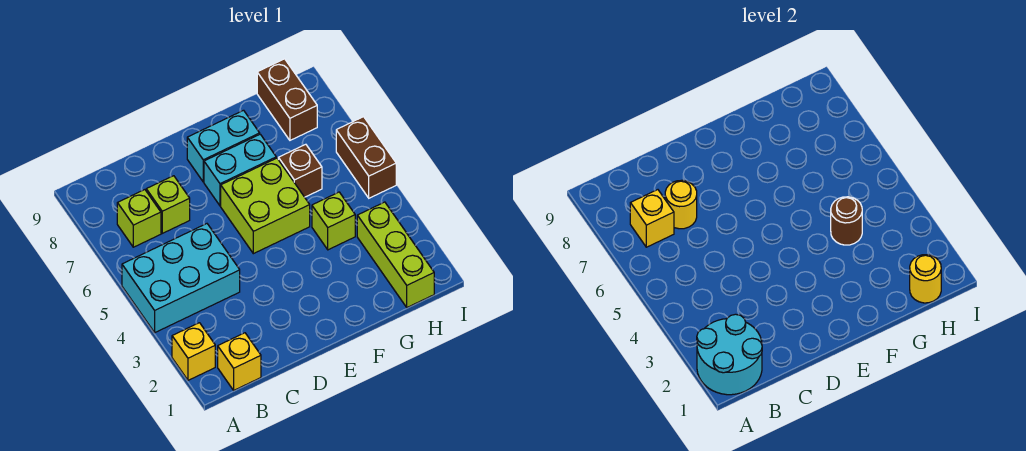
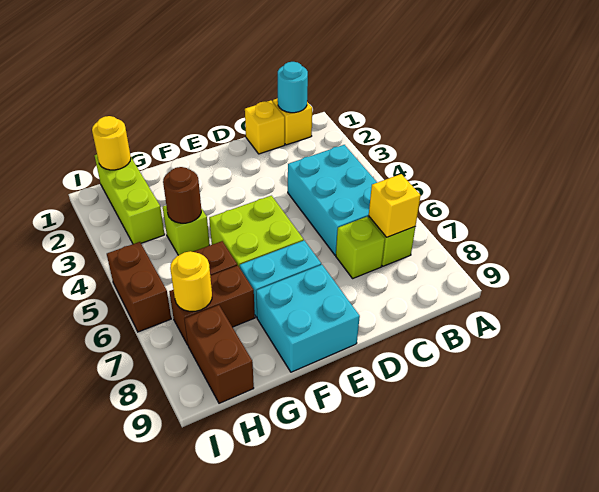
cyan 2x2 round brick [697,314,762,395] -> cyan 1x1 round brick [278,62,308,113]
yellow 1x1 brick [172,323,215,380] -> yellow 1x1 brick moved to [245,101,285,154]
cyan 2x3 brick [122,224,240,332] -> cyan 2x3 brick turned to [288,145,377,255]
yellow 1x1 round brick [665,180,697,229] -> yellow 1x1 round brick moved to [170,251,212,311]
cyan 1x2 brick [187,110,260,182] -> cyan 2x2 brick [256,265,360,372]
none -> brown 1x2 brick [169,265,255,345]

